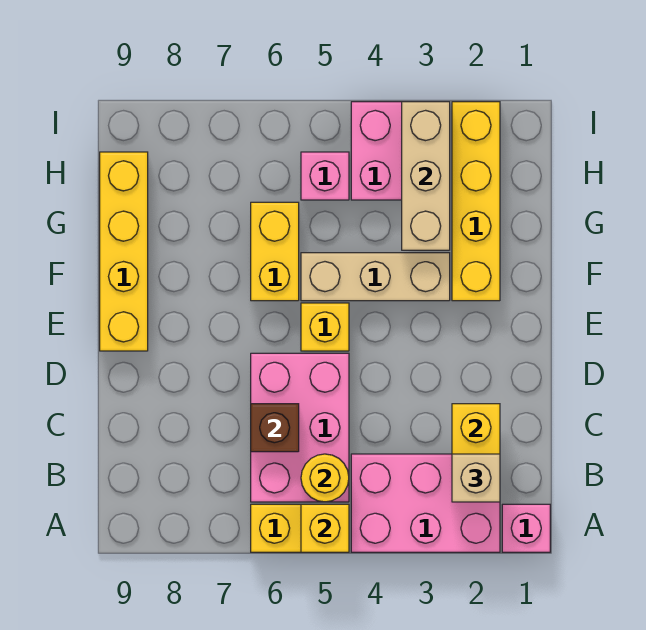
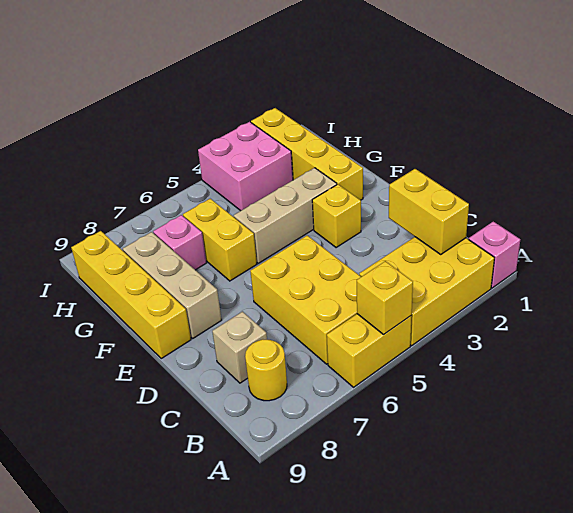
pink 2x3 brick [351,454,500,552] -> yellow 2x3 brick [359,237,494,346]
tan 1x1 brick [452,454,500,502] -> tan 1x1 brick moved to [212,312,267,383]
pink 2x3 brick [251,353,349,502] -> yellow 2x3 brick [250,236,361,364]
yellow 1x1 round brick [301,454,349,502] -> yellow 1x1 round brick moved to [245,339,287,401]
brown 1x1 brick [251,404,299,452] -> none
yellow 1x1 brick [301,303,349,351] -> yellow 1x1 brick moved to [312,184,361,248]
tan 1x3 brick [402,102,450,250] -> tan 1x3 brick moved to [123,232,222,338]
pink 1x1 brick [301,152,349,200] -> pink 1x1 brick moved to [153,215,206,270]

